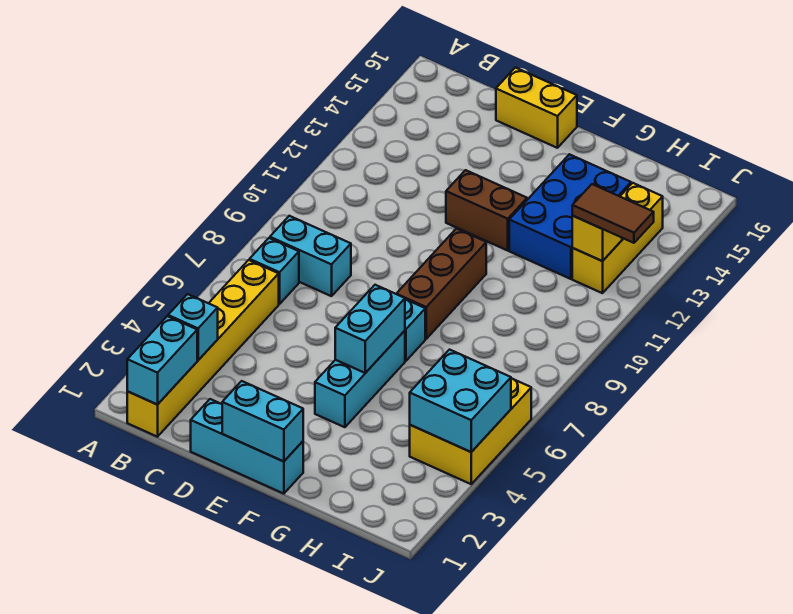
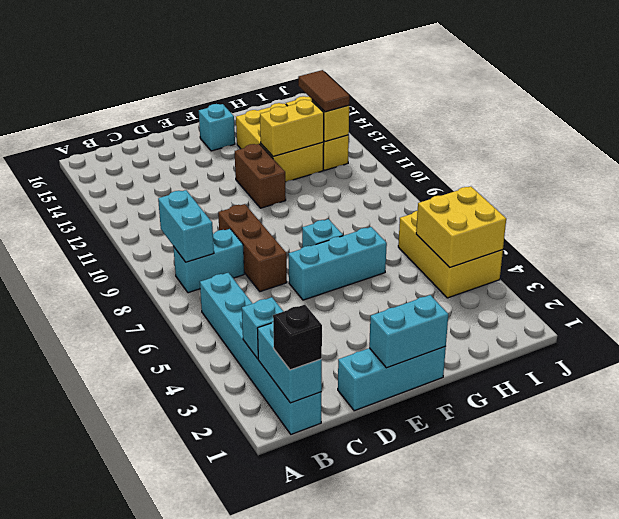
yellow 1x6 brick [127,260,279,437] -> cyan 1x6 brick [200,273,321,434]
none -> black 1x1 brick [273,305,322,370]
cyan 1x1 brick [250,238,299,304] -> cyan 1x1 brick moved to [199,104,235,151]
yellow 1x2 brick [496,67,577,148] -> yellow 1x2 brick moved to [260,100,324,157]
brown 1x2 brick [446,170,527,250] -> brown 1x2 brick turned to [235,144,286,208]
cyan 1x3 brick [315,331,405,427] -> cyan 1x3 brick turned to [289,227,387,300]
cyan 1x2 brick [335,285,405,373] -> cyan 1x2 brick moved to [158,190,214,262]
brown 1x3 brick [396,229,486,339] -> brown 1x3 brick moved to [218,204,287,292]
blue 2x3 brick [509,154,631,279] -> yellow 2x3 brick [236,103,324,182]
cyan 2x2 brick [410,350,511,452] -> yellow 2x2 brick [416,186,506,267]
brown 1x2 tile [572,184,654,243] -> brown 1x2 tile turned to [298,70,350,112]

